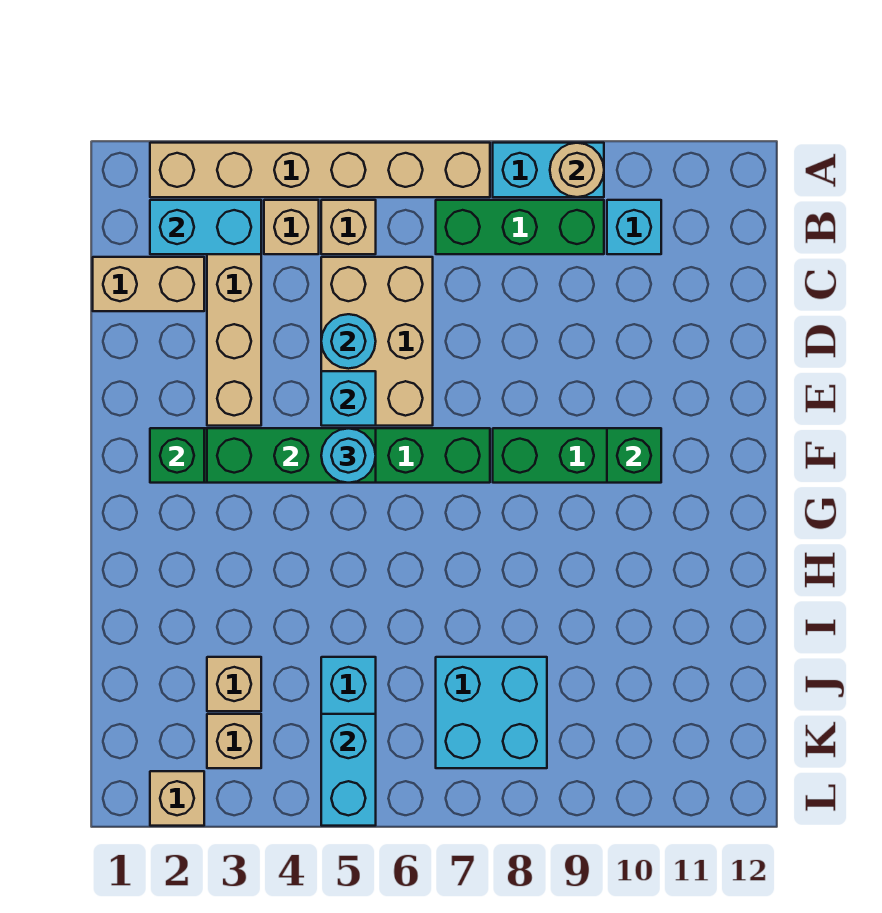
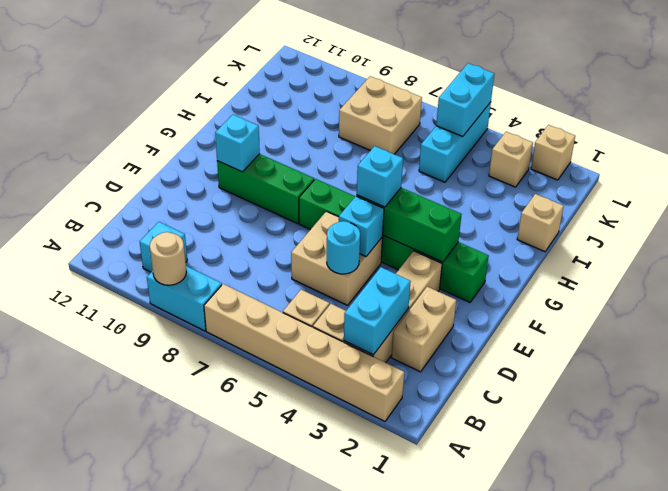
cyan 1x2 brick [150,200,261,254] -> cyan 1x2 brick turned to [344,267,411,355]
green 1x3 brick [436,200,604,254] -> none
tan 1x2 brick [93,257,204,311] -> tan 1x2 brick turned to [391,287,456,372]
tan 2x3 brick [321,257,433,426] -> tan 2x2 brick [291,211,383,305]
green 1x1 brick [150,428,204,483] -> none
cyan 1x1 round brick [321,428,376,483] -> cyan 1x1 brick [357,146,403,207]
green 1x1 brick [607,428,661,483] -> cyan 1x1 brick [215,115,260,172]
tan 1x1 brick [207,657,261,711] -> tan 1x1 brick moved to [517,194,564,252]
cyan 2x2 brick [436,657,547,768] -> tan 2x2 brick [339,76,422,154]

